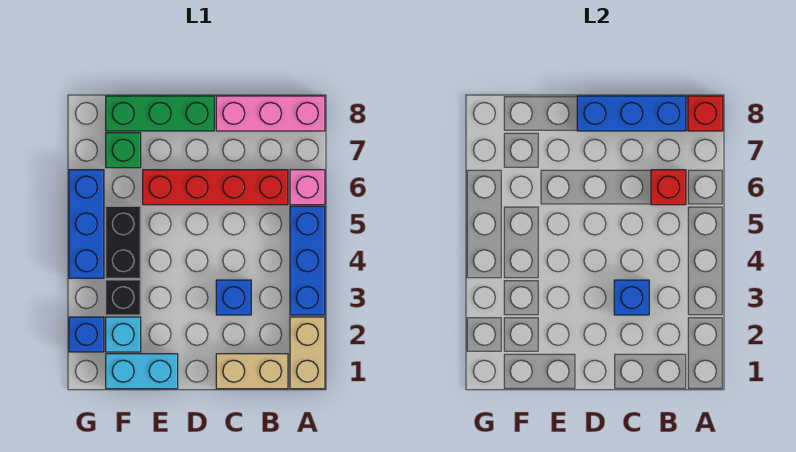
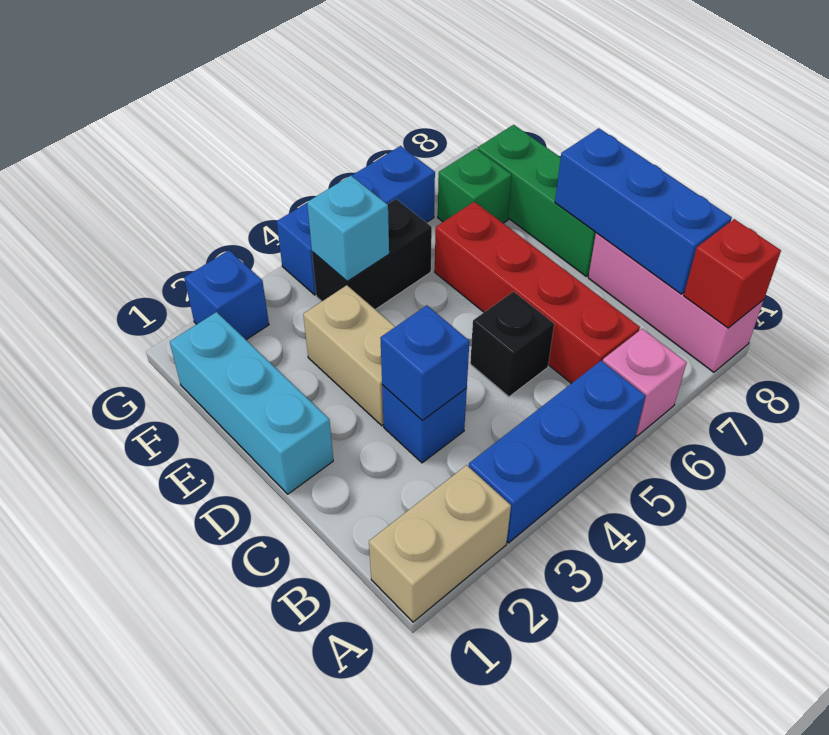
tan 1x2 brick [216,354,288,389] -> tan 1x2 brick moved to [303,285,395,426]
red 1x1 brick [651,170,686,205] -> none
cyan 1x2 brick [106,354,178,389] -> cyan 1x3 brick [170,312,333,494]
cyan 1x1 brick [106,317,141,352] -> cyan 1x1 brick moved to [307,176,389,281]
black 1x1 brick [106,280,141,315] -> black 1x1 brick moved to [470,292,554,397]

